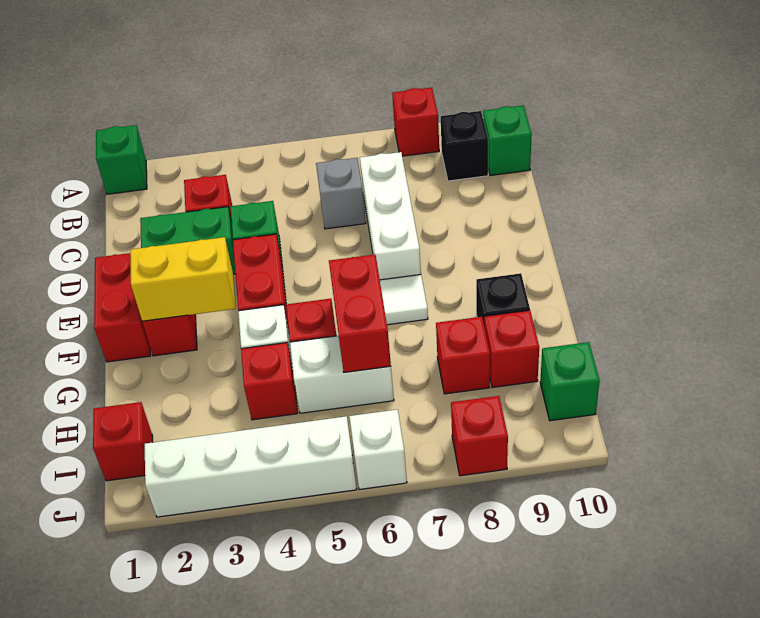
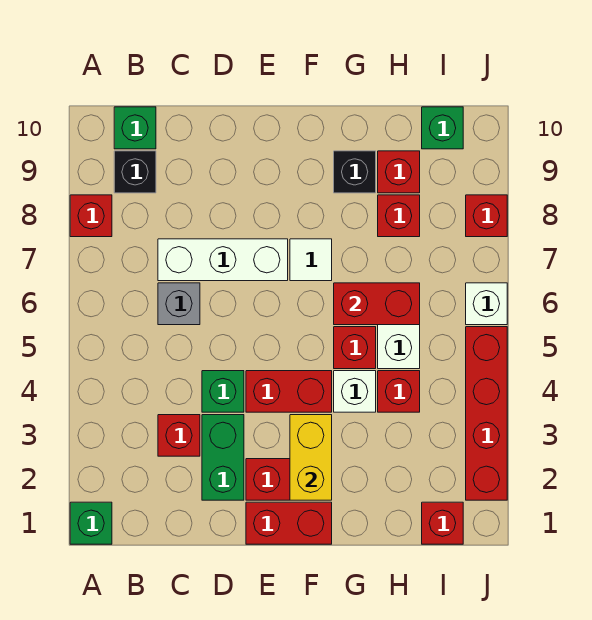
white 1x4 brick [145,416,357,517] -> red 1x4 brick [466,327,507,500]

